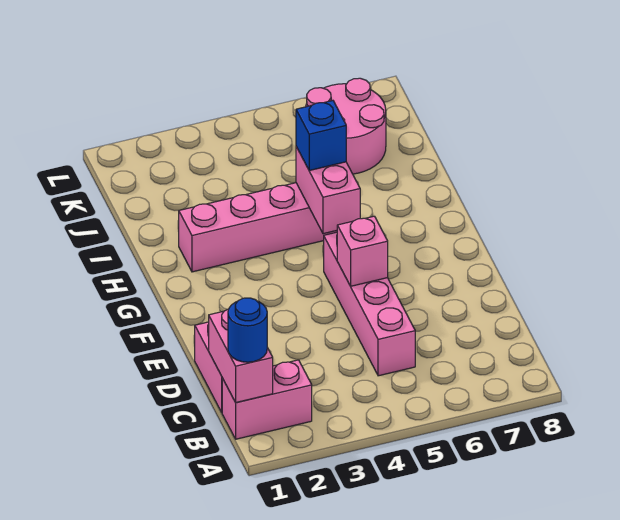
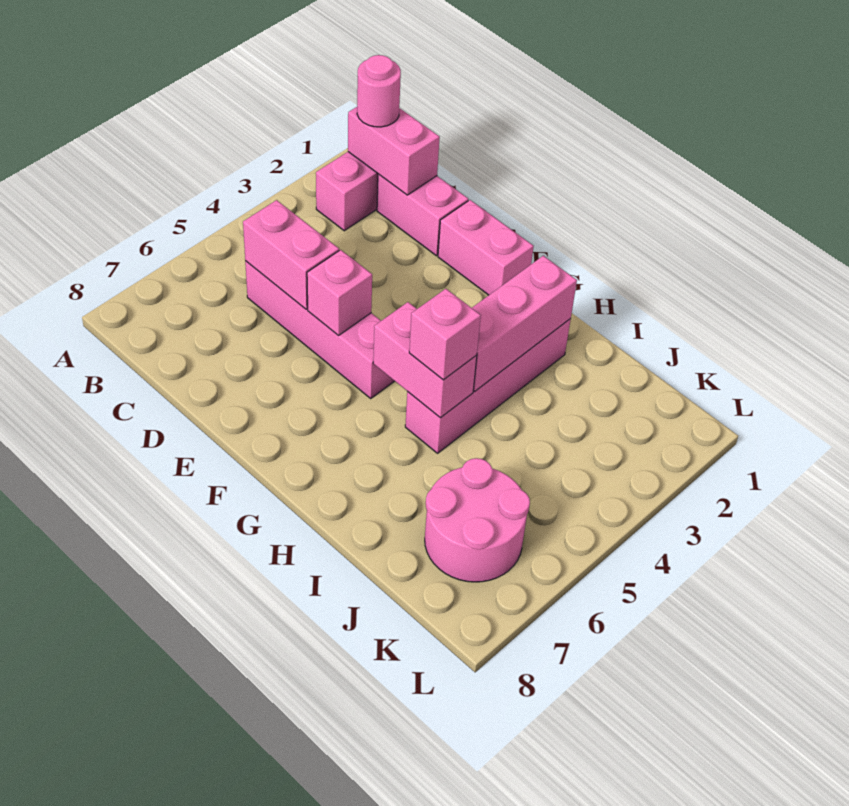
blue 1x1 round brick [228,298,267,362] -> pink 1x1 round brick [357,55,401,127]
none -> pink 1x2 brick [243,200,339,309]
none -> pink 1x2 brick [438,200,534,295]
none -> pink 1x3 brick [472,256,577,391]
blue 1x1 brick [296,101,346,170] -> pink 1x1 brick [409,289,481,380]

